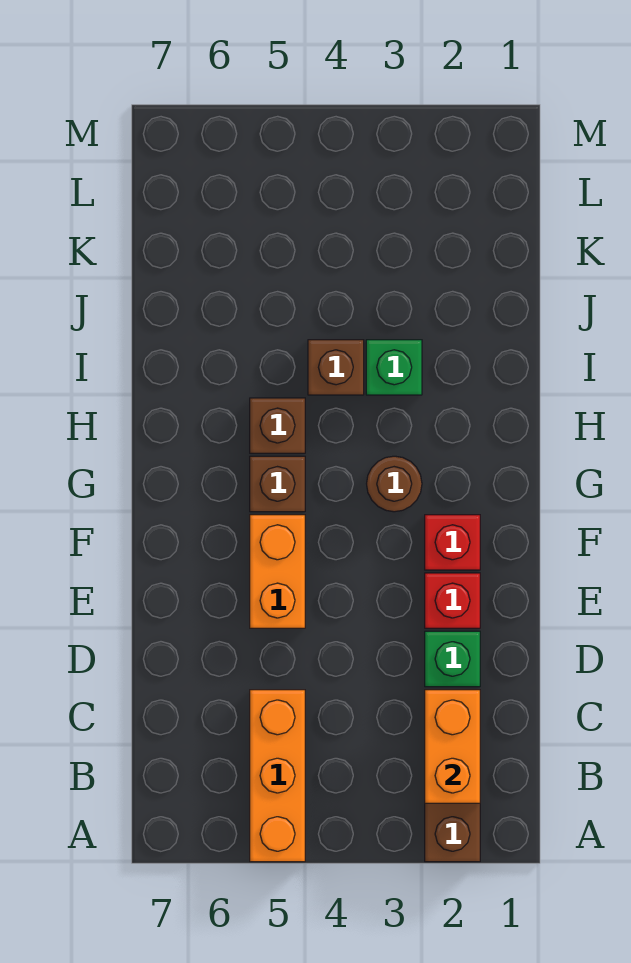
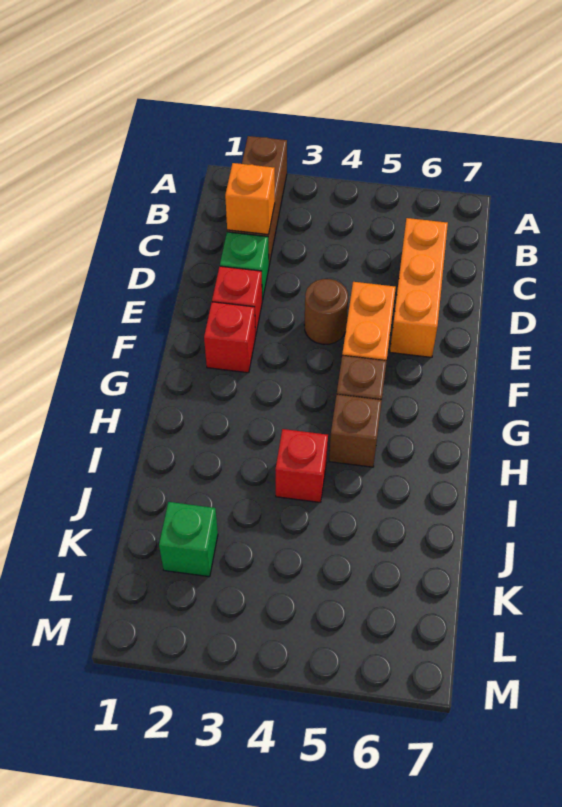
orange 1x3 brick [250,690,305,862] -> orange 1x3 brick moved to [390,218,448,357]
orange 1x2 brick [425,690,480,803] -> orange 1x1 brick [225,163,275,235]
brown 1x1 round brick [367,456,422,512] -> brown 1x1 round brick moved to [304,279,348,344]
green 1x1 brick [366,340,422,395] -> green 1x1 brick moved to [159,502,218,577]
brown 1x1 brick [308,340,364,395] -> red 1x1 brick [275,429,328,502]

